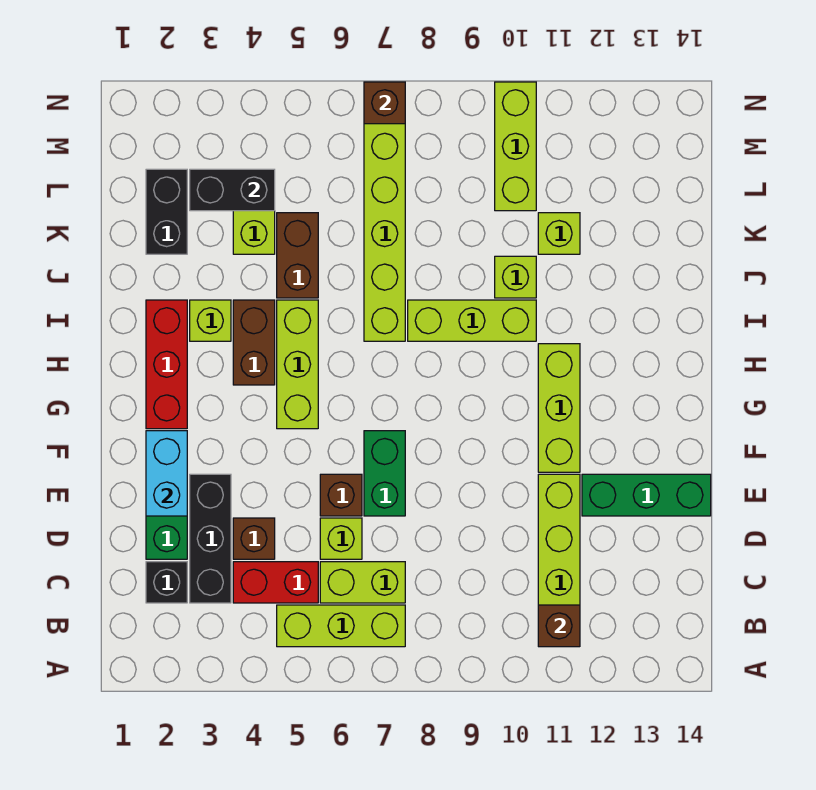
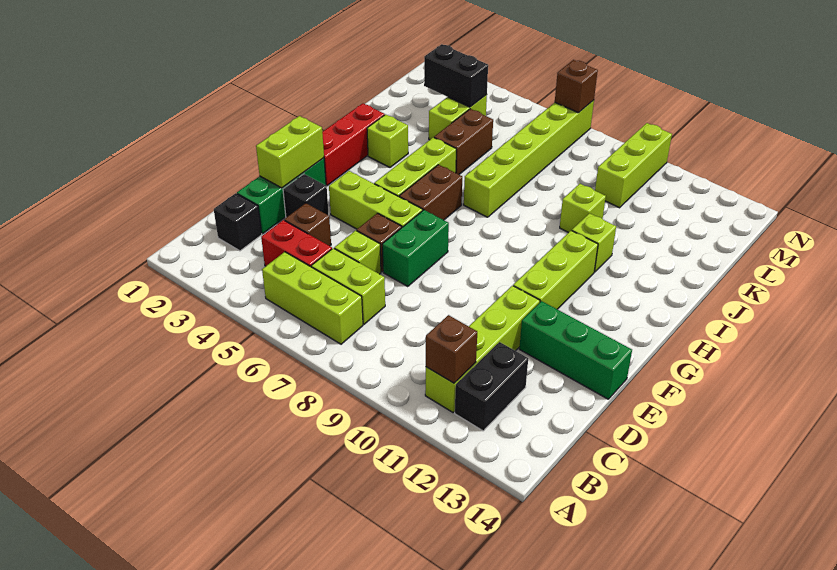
black 1x3 brick [190,474,231,603] -> black 1x1 brick [283,174,329,218]
cyan 1x2 brick [146,431,187,516] -> lime 1x2 brick [256,116,324,188]
brown 1x2 brick [233,300,275,385] -> brown 1x2 brick moved to [399,165,462,220]
lime 1x3 brick [408,300,536,341] -> lime 1x3 brick moved to [329,171,423,229]
black 1x2 brick [146,169,187,254] -> black 1x2 brick moved to [455,342,528,431]
lime 1x1 brick [538,213,580,254] -> lime 1x1 brick moved to [572,213,616,272]

